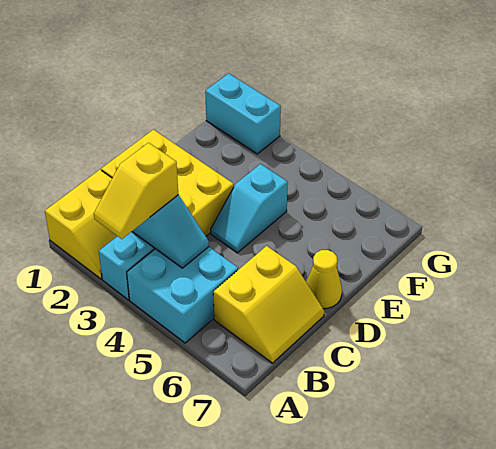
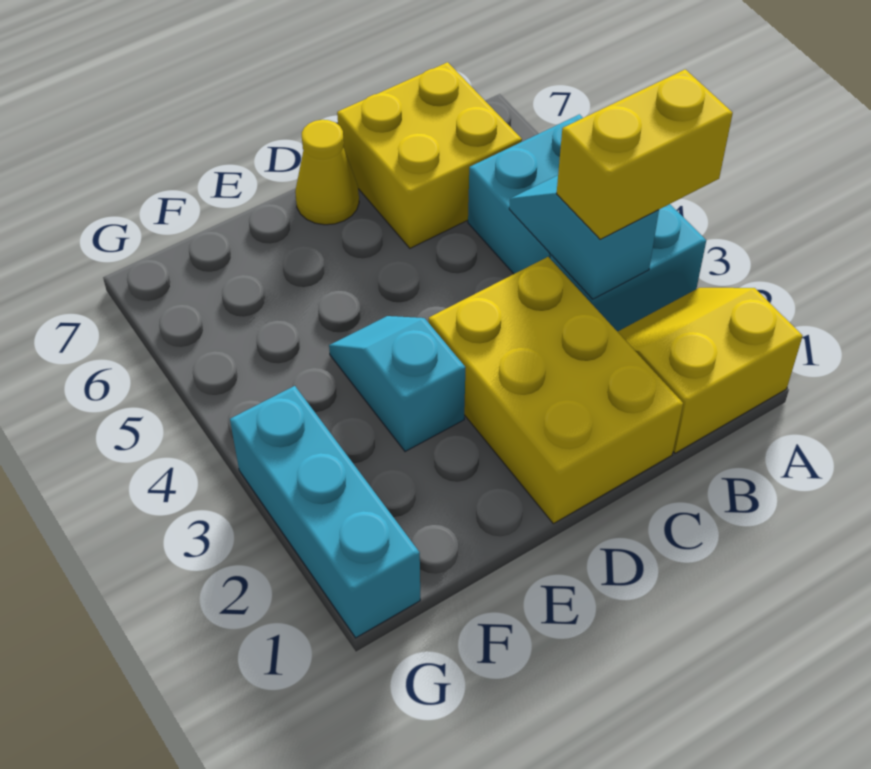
yellow 1x2 slope [94,143,178,239] -> yellow 1x2 brick [557,69,733,239]
yellow 2x2 slope [213,246,324,363] -> yellow 2x2 brick [337,62,522,248]
cyan 1x2 slope [211,164,288,253] -> cyan 1x2 slope turned to [329,316,466,452]
cyan 1x2 brick [205,73,281,154] -> cyan 1x3 brick [230,386,420,638]

